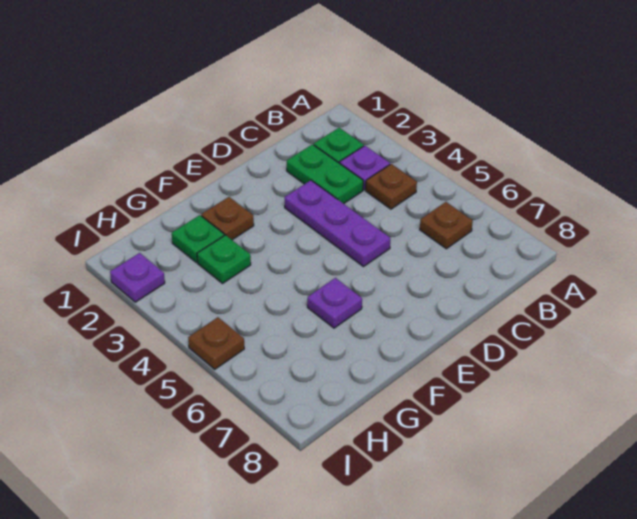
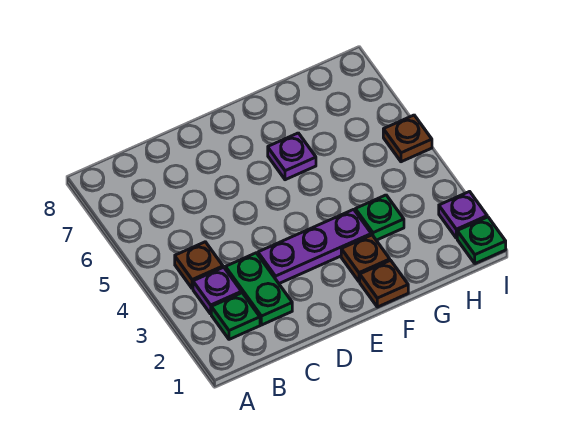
brown 1x1 plate [420,202,473,249] -> brown 1x1 plate moved to [360,260,408,307]
purple 1x3 plate [284,180,391,267] -> purple 1x3 plate turned to [258,209,371,283]
green 1x1 plate [172,215,224,263] -> green 1x1 plate moved to [457,217,506,264]

